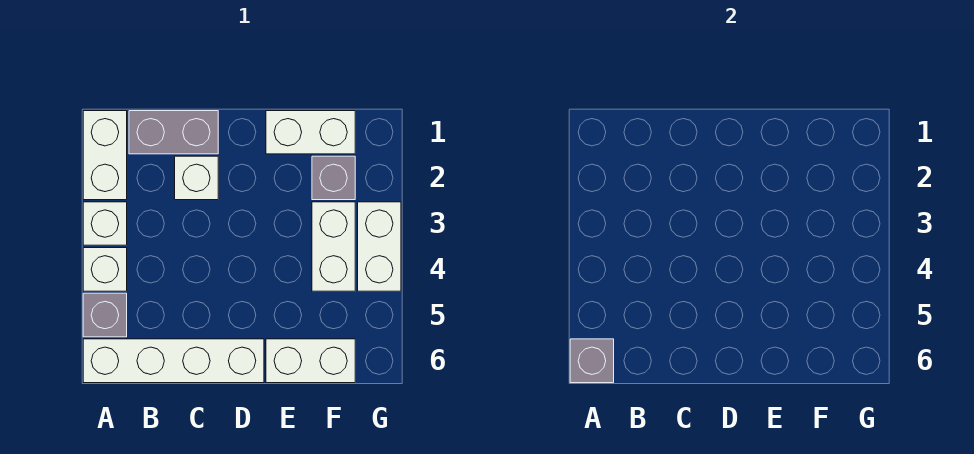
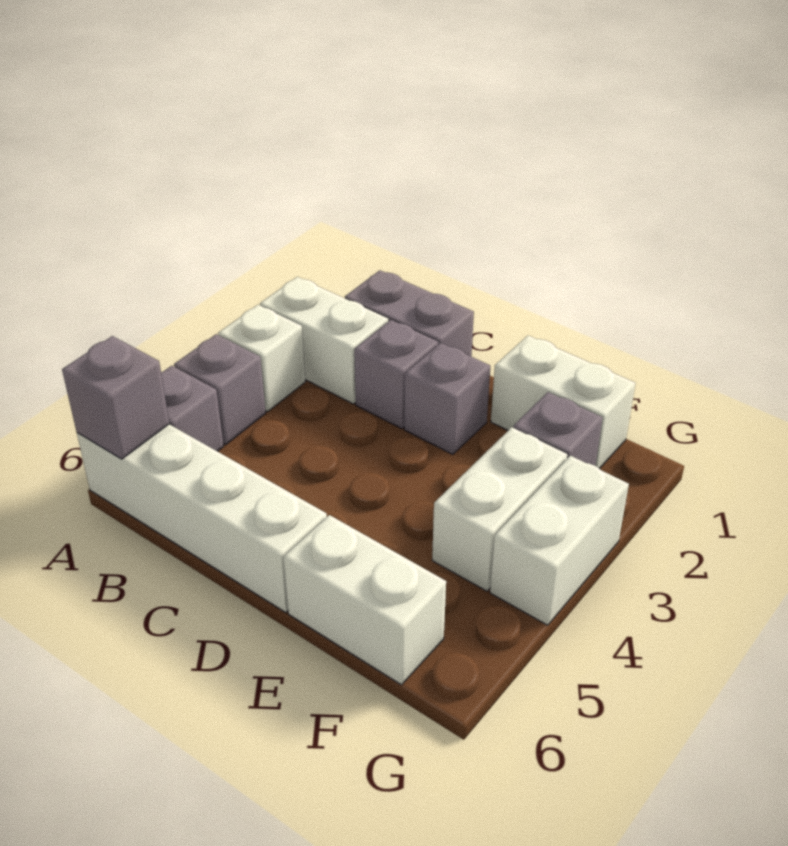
white 1x2 brick [83,111,127,200] -> white 1x2 brick turned to [260,277,388,404]
white 1x1 brick [83,248,127,291] -> grey 1x1 brick [174,334,266,445]
white 1x1 brick [175,156,218,200] -> grey 1x1 brick [354,320,438,429]
none -> grey 1x1 brick [404,343,490,454]

